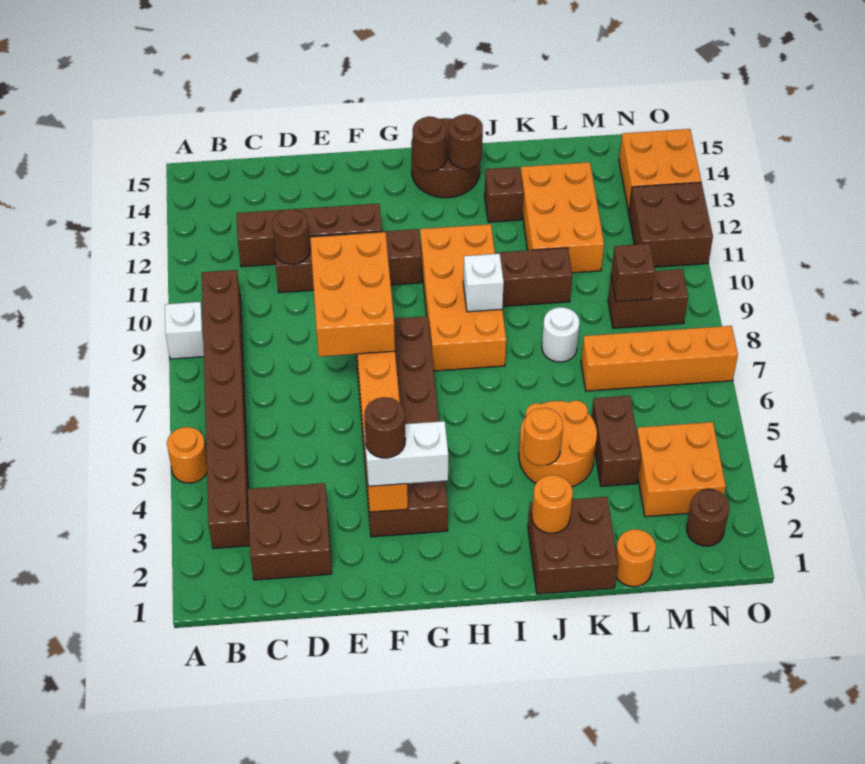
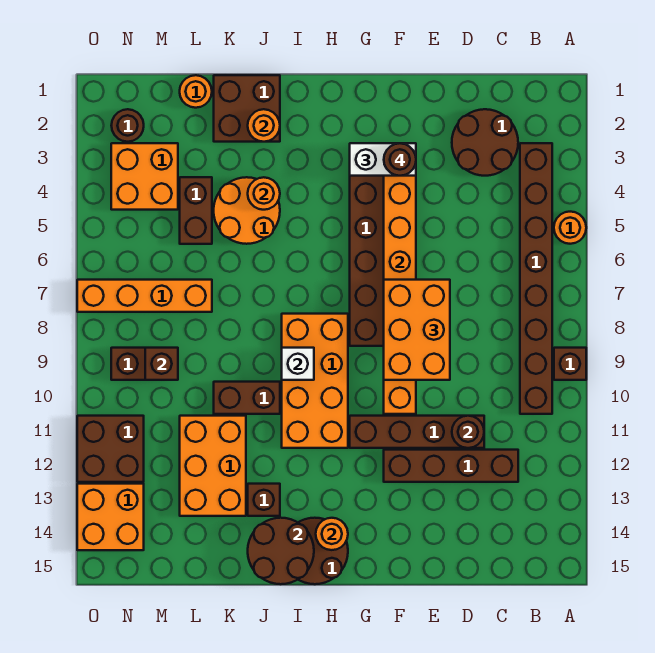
white 1x1 brick [165,302,204,359] -> brown 1x1 brick [554,348,586,380]
brown 2x2 brick [248,483,332,580] -> brown 2x2 round brick [452,109,518,176]
brown 1x1 round brick [413,116,447,171] -> orange 1x1 round brick [316,518,348,550]
brown 1x1 round brick [448,114,483,169] -> brown 2x2 round brick [248,518,314,584]
white 1x1 round brick [542,307,579,362] -> none

